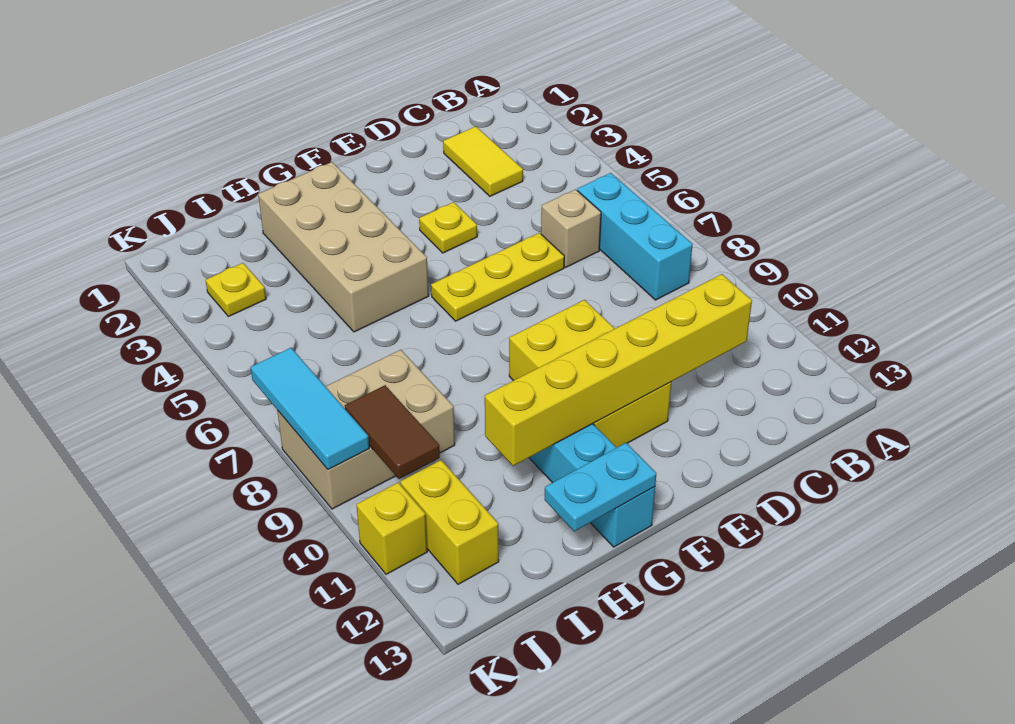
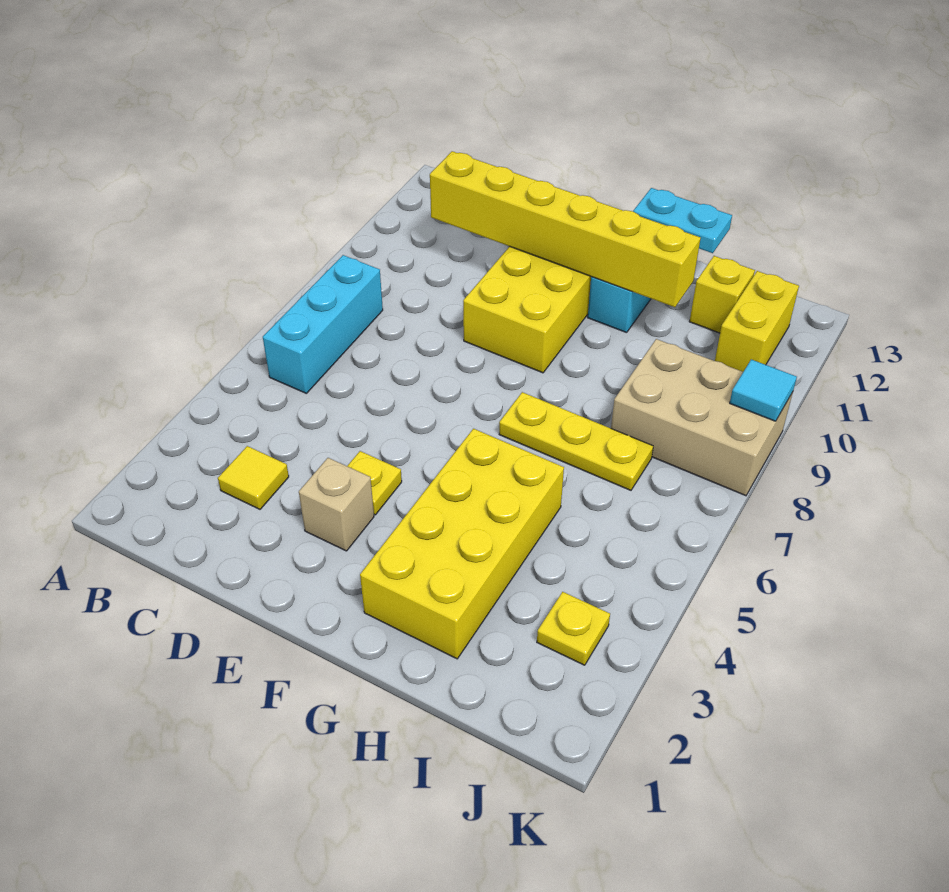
yellow 1x2 tile [443,127,523,196] -> yellow 1x1 tile [218,446,289,509]
tan 1x1 brick [541,189,601,267] -> tan 1x1 brick moved to [299,458,374,551]
yellow 1x3 plate [431,233,564,321] -> yellow 1x3 plate moved to [499,392,653,490]
tan 2x4 brick [258,162,429,332] -> yellow 2x4 brick [360,429,564,659]
brown 1x2 tile [345,385,440,479] -> none
cyan 1x3 tile [251,348,369,469] -> cyan 1x1 tile [730,360,797,421]
yellow 1x1 brick [356,483,427,574] -> yellow 1x1 brick moved to [689,256,755,333]

